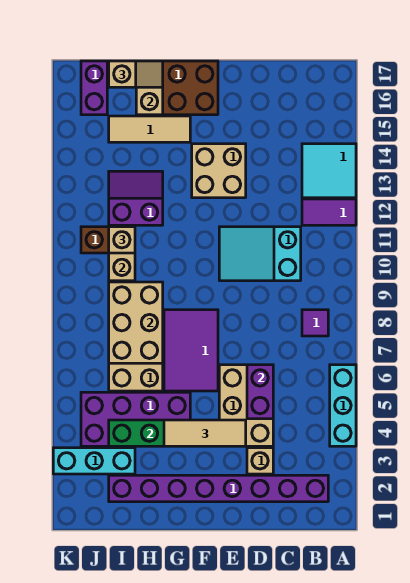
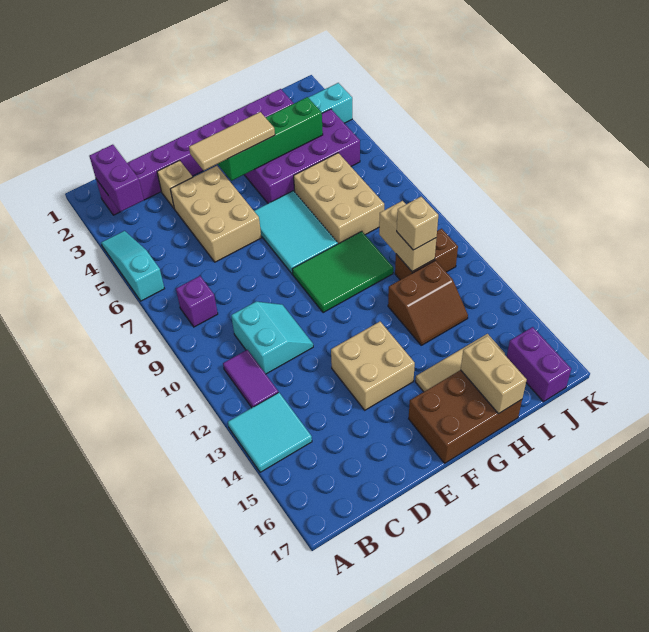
cyan 1x3 brick [330,365,356,446] -> cyan 1x3 slope [101,231,165,301]
purple 1x2 tile [302,199,356,225] -> purple 1x2 tile turned to [223,350,278,407]
purple 1x1 tile [302,310,328,336] -> purple 1x1 brick [176,276,218,327]
cyan 2x3 slope [219,227,301,281] -> cyan 2x2 slope [231,302,313,374]
purple 1x2 brick [247,365,273,419] -> purple 1x2 brick moved to [89,145,144,212]
purple 2x3 tile [164,310,218,391] -> cyan 2x3 tile [254,191,338,274]
none -> green 2x3 tile [292,231,393,313]
tan 2x3 brick [109,282,163,363] -> none
purple 2x2 slope [109,171,163,225] -> brown 2x2 slope [388,260,468,345]
tan 1x2 slope [109,61,163,87] -> none

